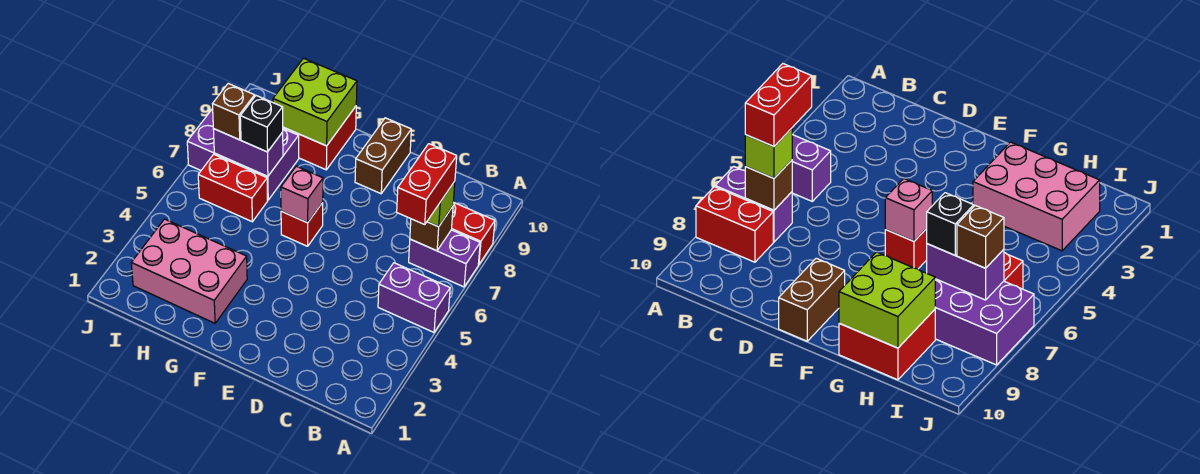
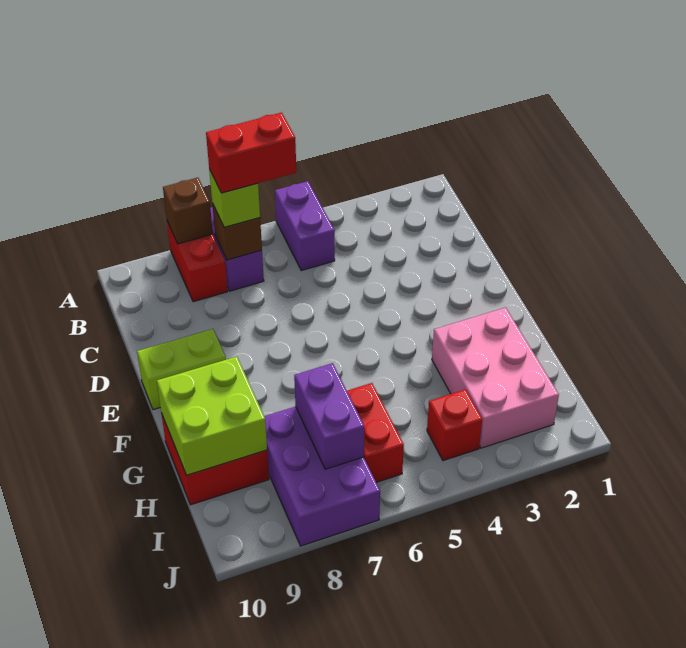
brown 1x2 brick [355,118,411,194] -> lime 1x2 brick [137,329,226,410]
red 1x1 brick [281,203,323,246] -> red 1x1 brick moved to [427,390,482,461]
pink 1x1 brick [281,166,323,223] -> none
black 1x1 brick [240,96,283,152] -> none
brown 1x1 brick [213,84,255,140] -> brown 1x1 brick moved to [163,178,213,244]

